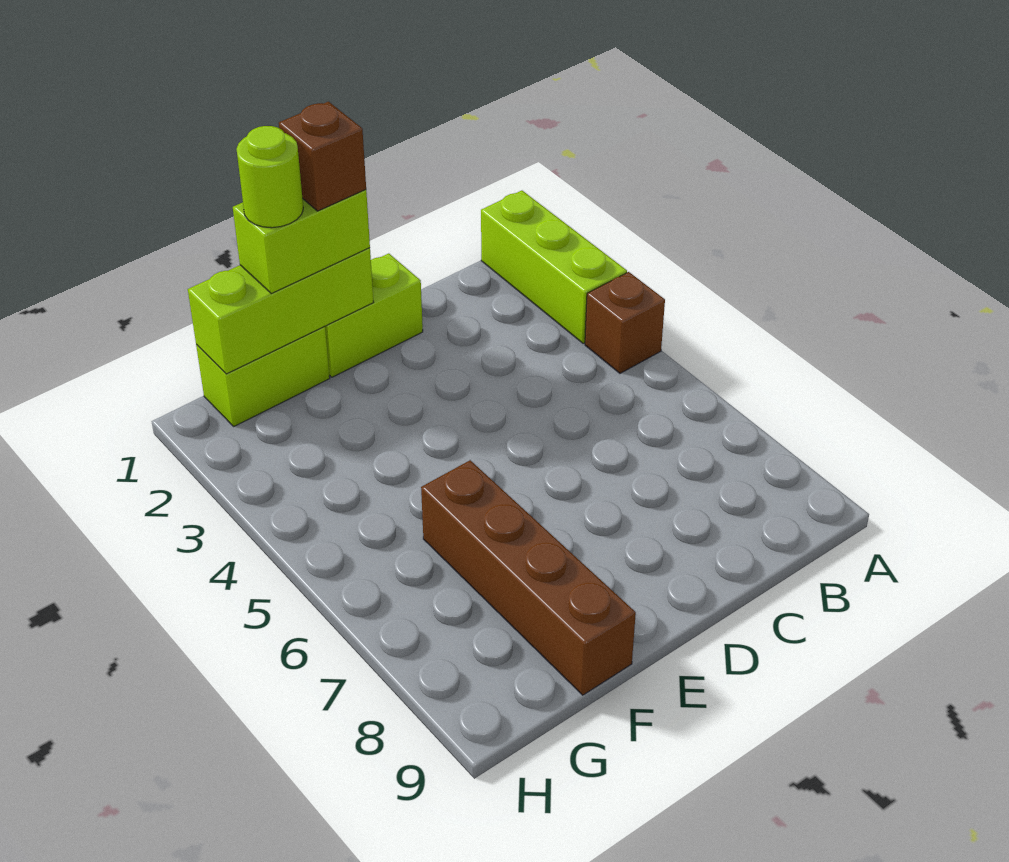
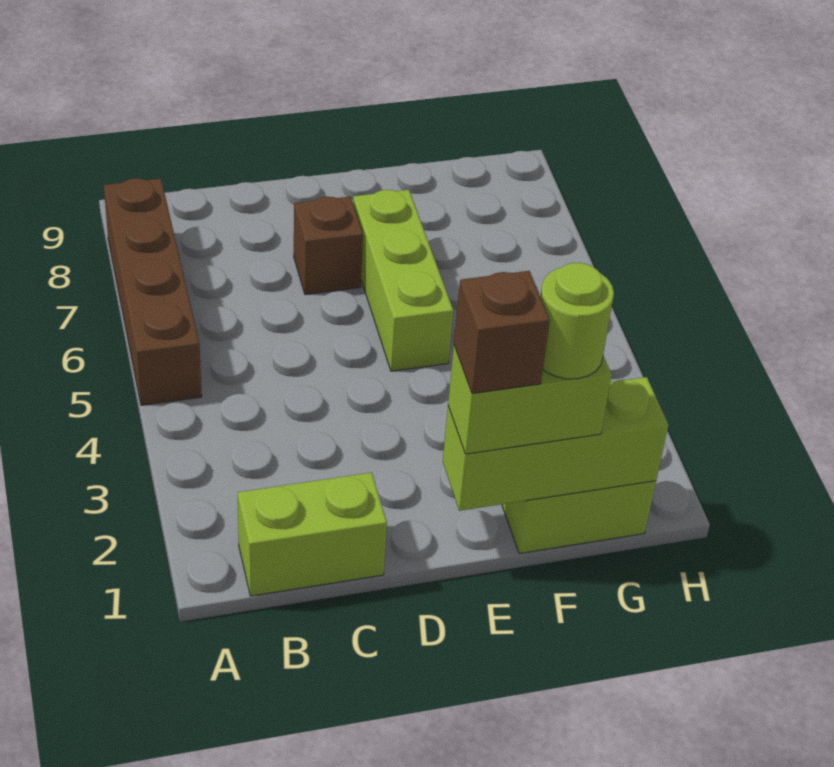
lime 1x3 brick [481,191,627,344] -> lime 1x3 brick moved to [353,190,453,371]
brown 1x1 brick [585,272,665,373] -> brown 1x1 brick moved to [294,197,363,295]
lime 1x2 brick [325,253,423,377] -> lime 1x2 brick moved to [238,472,387,596]
brown 1x4 brick [421,460,636,695] -> brown 1x4 brick moved to [104,178,202,405]

